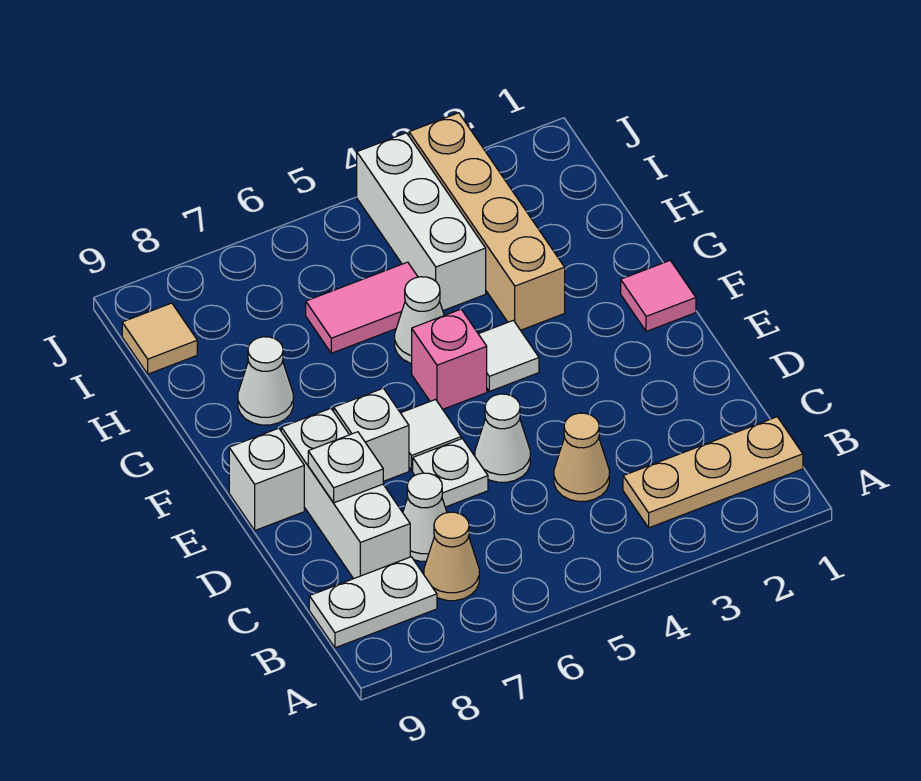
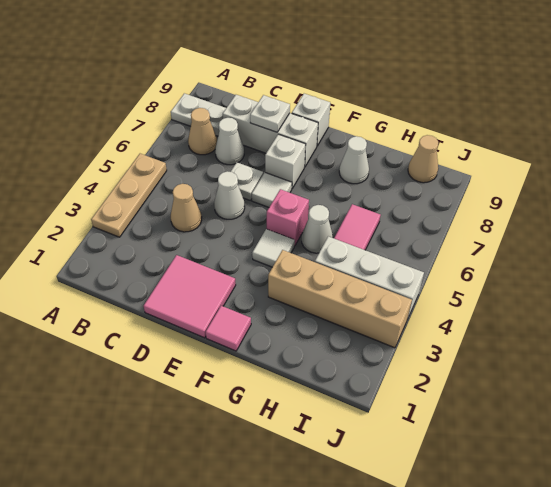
tan 1x3 plate [623,417,803,528] -> tan 1x3 plate moved to [91,154,167,237]
white 1x2 plate [309,557,437,648] -> white 1x2 plate turned to [171,93,226,136]
none -> pink 2x2 tile [144,255,236,338]
tan 1x1 tile [122,303,197,374] -> tan 1x1 cone [408,135,438,183]

